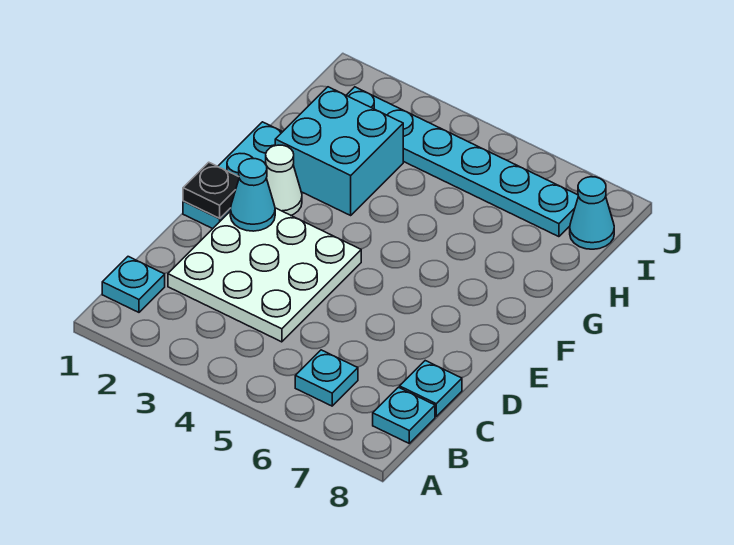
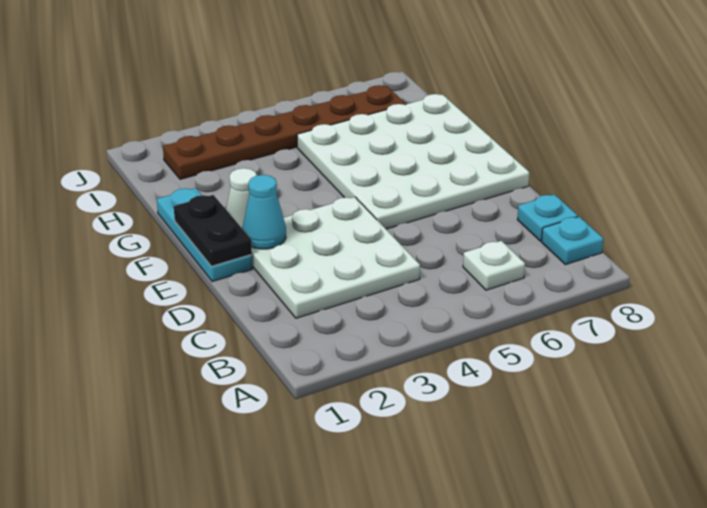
cyan 1x1 plate [102,257,165,312] -> none
cyan 1x1 plate [295,350,358,406] -> white 1x1 plate [463,241,525,290]
black 1x1 plate [183,162,239,218] -> black 1x2 plate [174,195,252,266]
none -> white 4x4 plate [297,94,529,229]
cyan 2x2 brick [275,87,403,215] -> none
cyan 1x6 plate [346,87,578,237] -> brown 1x6 plate [163,85,406,179]
cyan 1x1 cone [570,177,614,249] -> none

